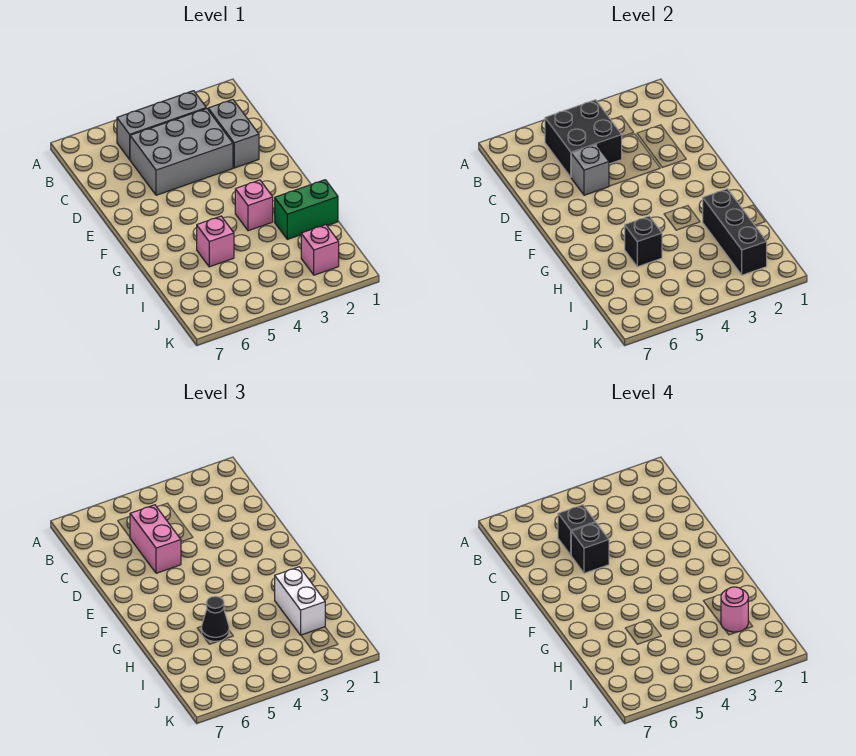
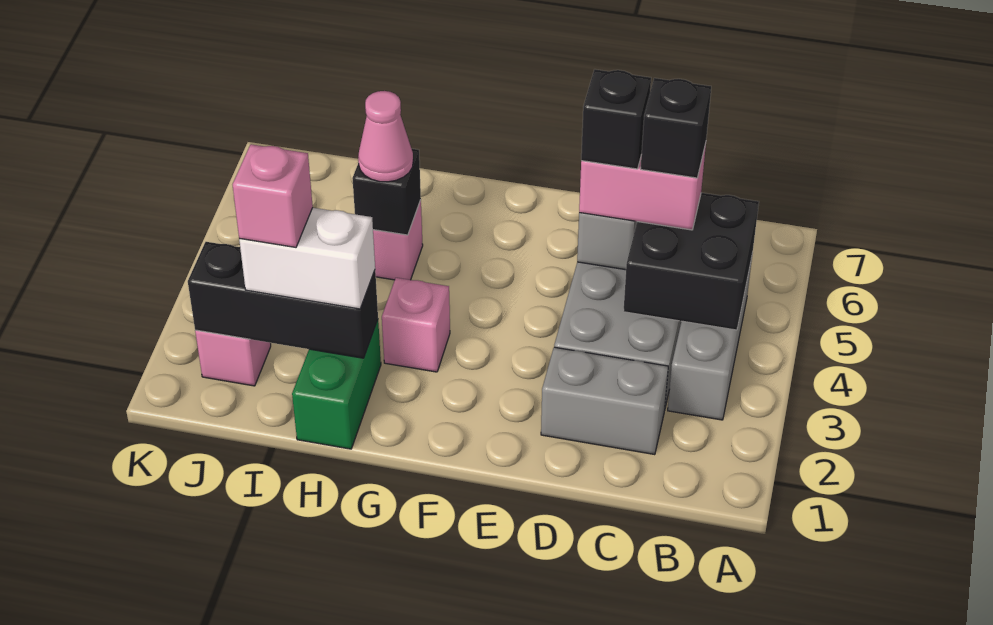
black 1x1 cone [202,596,229,641] -> pink 1x1 cone [358,91,413,182]
pink 1x1 round brick [721,587,748,632] -> pink 1x1 brick [232,144,313,247]

